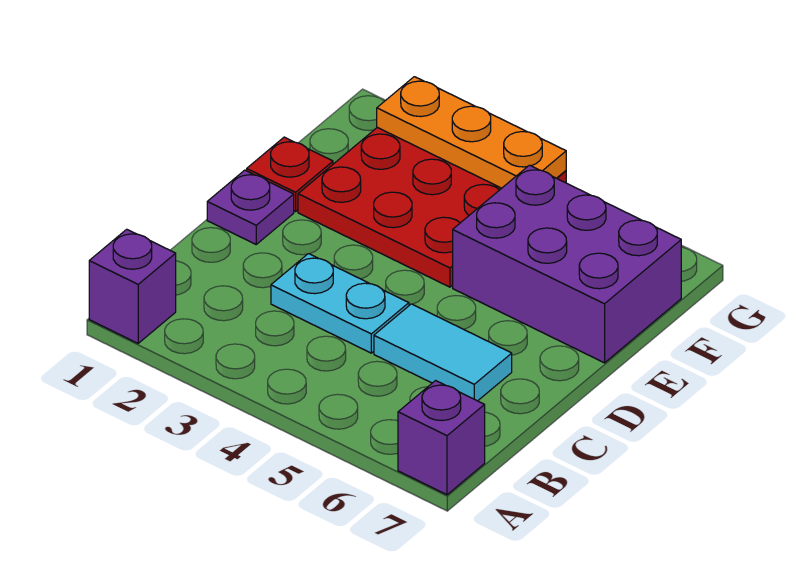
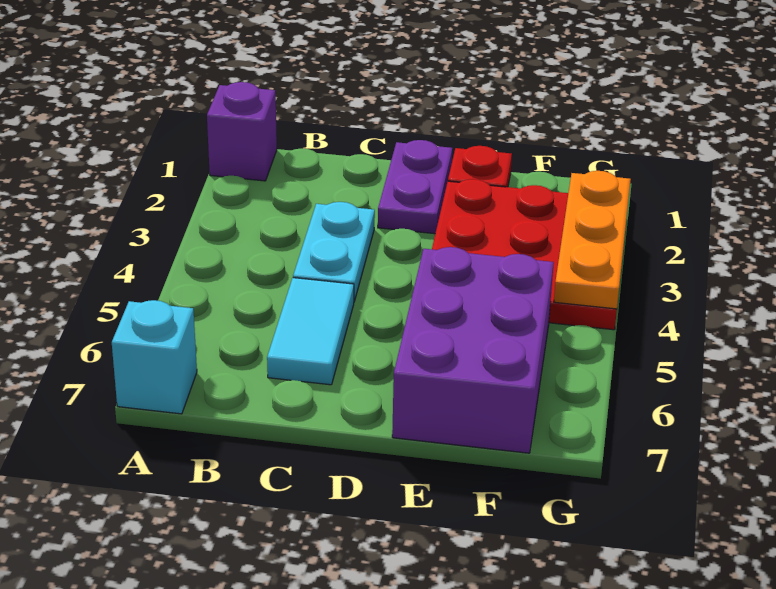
purple 1x1 brick [398,381,485,495] -> cyan 1x1 brick [112,300,197,414]
purple 1x1 plate [207,170,294,244] -> purple 1x2 plate [378,140,452,234]

